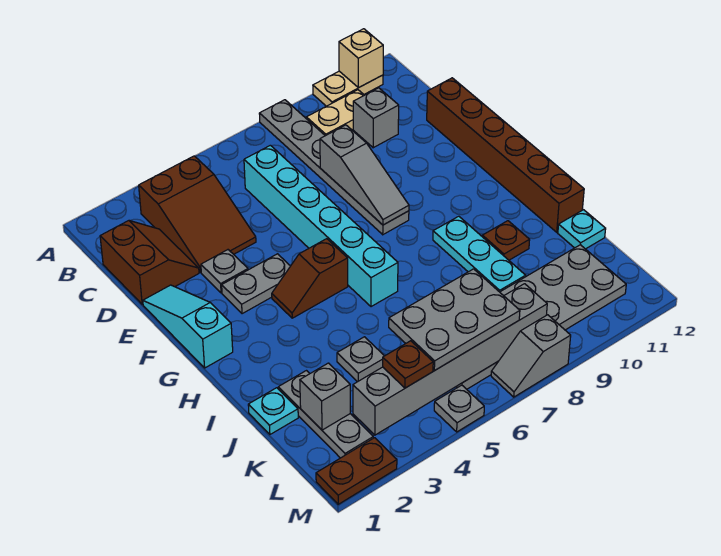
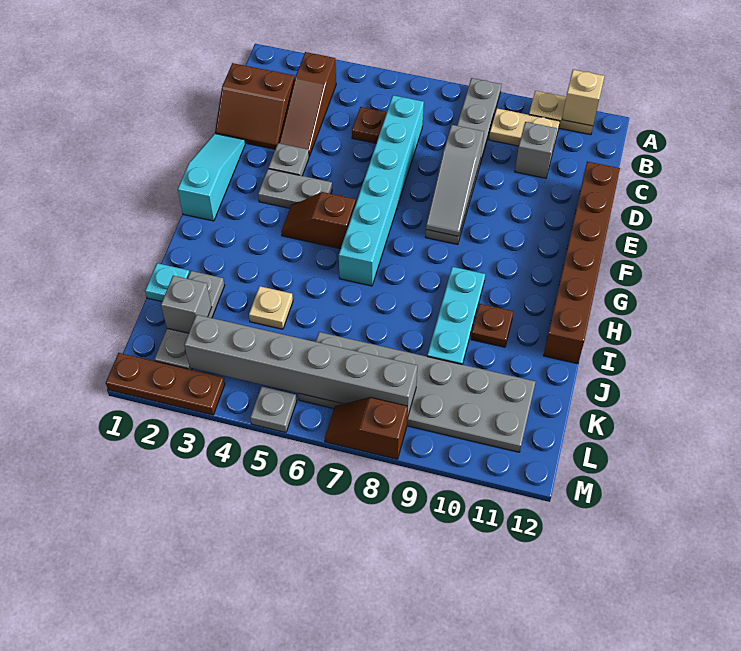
brown 2x3 slope [139,156,256,273] -> brown 1x3 slope [279,52,336,156]
brown 2x2 slope [100,221,199,304] -> brown 2x2 slope turned to [215,63,295,149]
grey 1x1 plate [337,337,384,382] -> tan 1x1 plate [249,286,293,329]
cyan 1x1 plate [558,210,606,249] -> none
grey 2x3 plate [389,269,520,371] -> none
brown 1x1 plate [383,341,433,388] -> brown 1x1 plate moved to [352,107,387,143]
brown 1x2 plate [316,438,397,504] -> brown 1x3 plate [106,353,225,415]
grey 1x2 slope [491,315,571,397] -> brown 1x2 slope [325,398,408,459]

